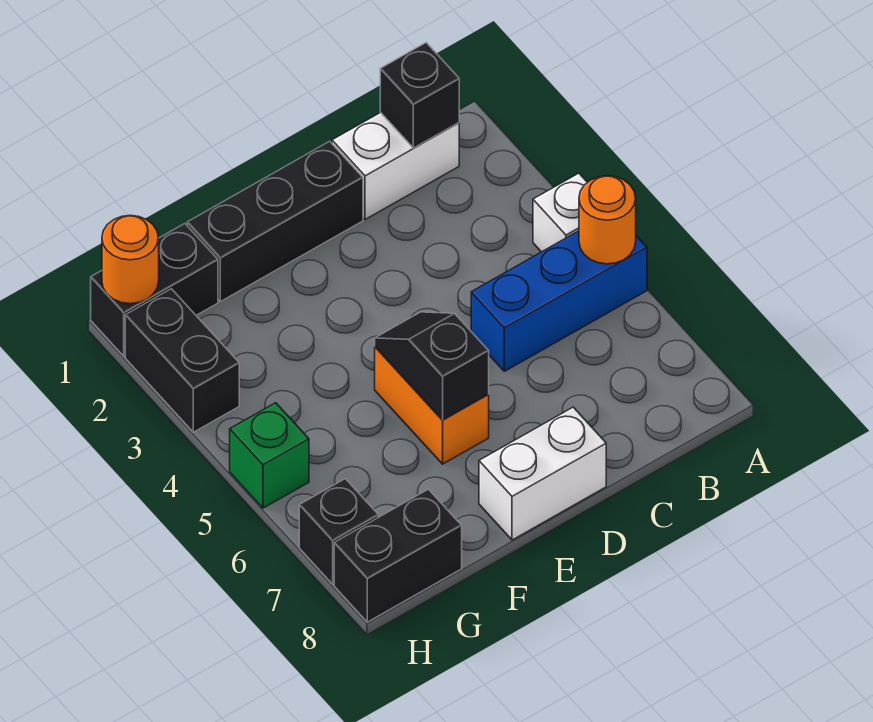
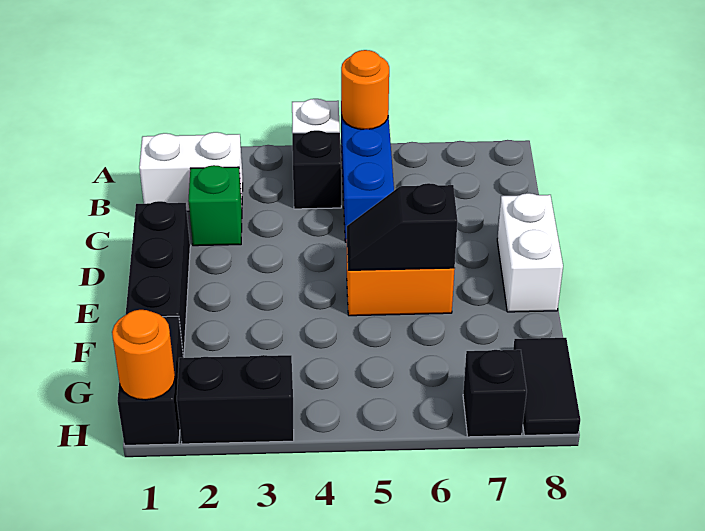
white 1x2 brick [332,112,459,220] -> white 1x2 brick turned to [139,132,243,211]
black 1x1 brick [380,43,459,148] -> black 1x1 brick moved to [292,130,341,209]
black 1x2 brick [334,489,462,622] -> black 1x2 tile [513,338,580,435]
green 1x1 brick [230,403,309,508] -> green 1x1 brick moved to [188,165,242,246]

